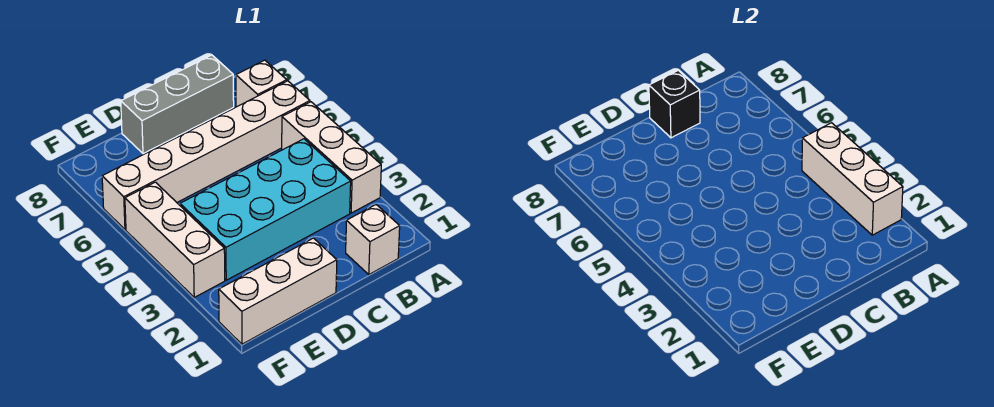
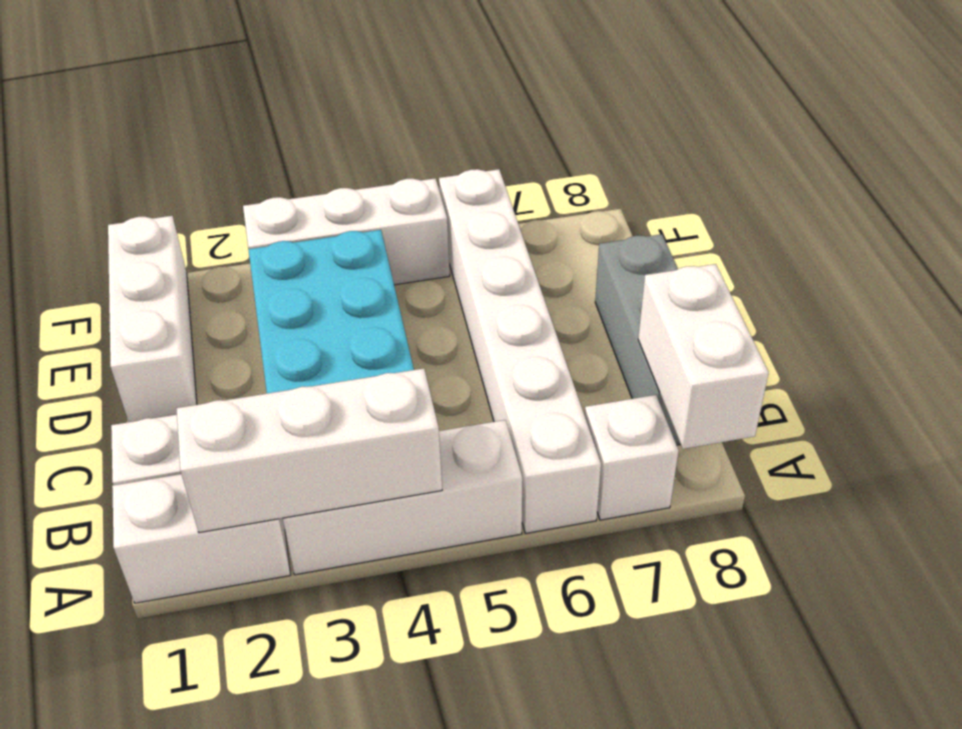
none -> white 1x2 brick [112,474,290,603]
none -> white 1x2 brick [638,264,769,449]
black 1x1 brick [649,70,700,138] -> none

